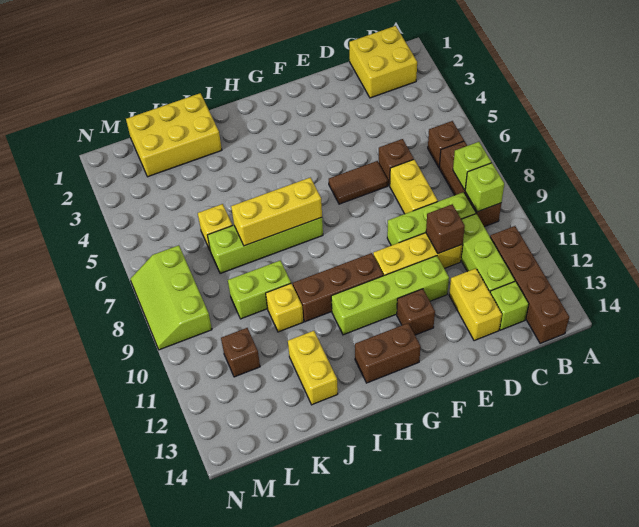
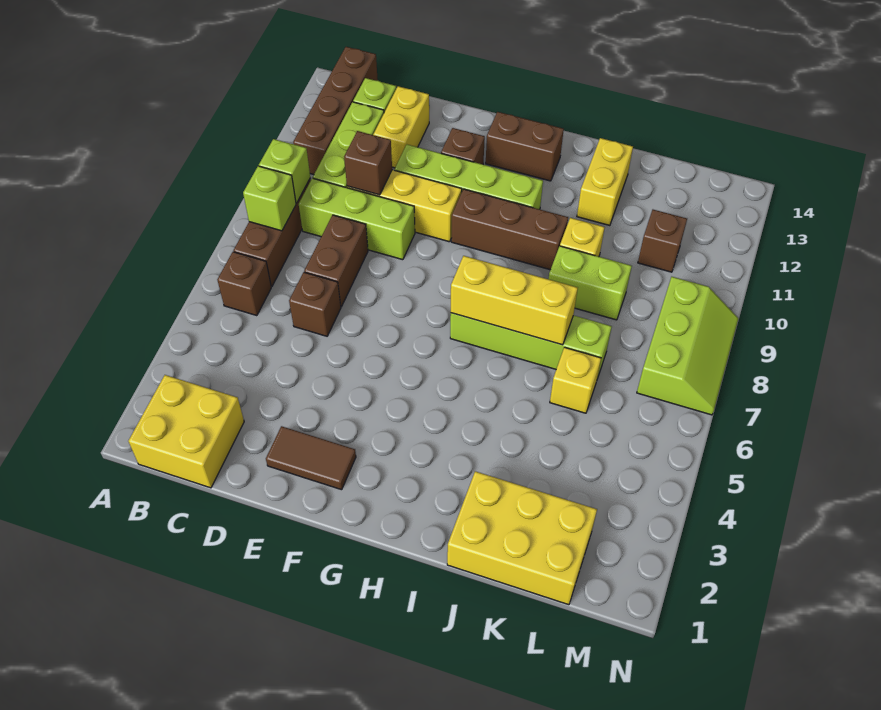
yellow 1x2 brick [389,160,438,214] -> brown 1x2 brick [304,215,368,307]
brown 1x2 tile [329,161,388,204] -> brown 1x2 tile moved to [266,426,356,490]

